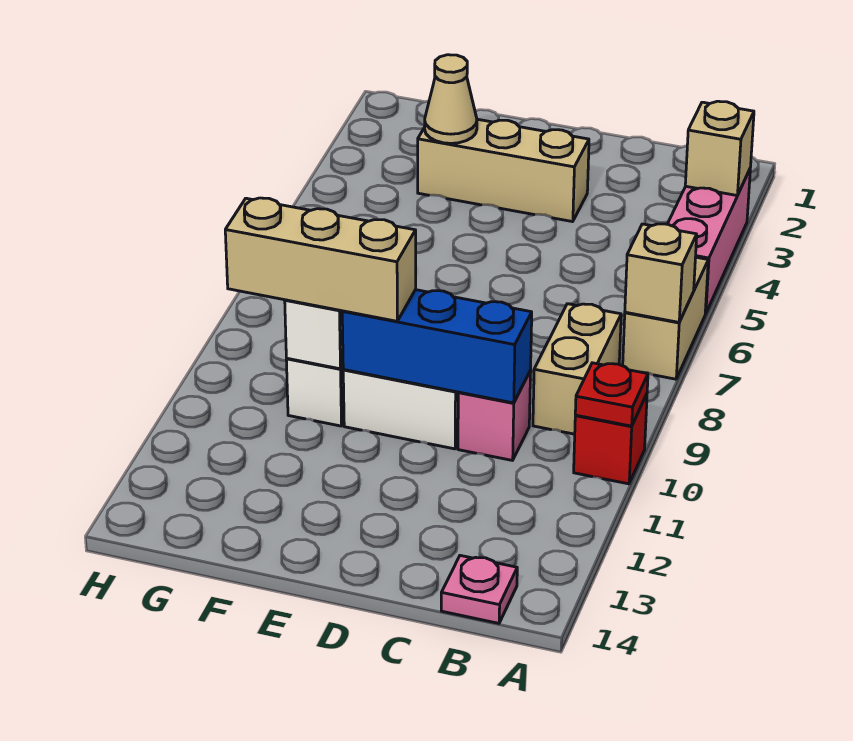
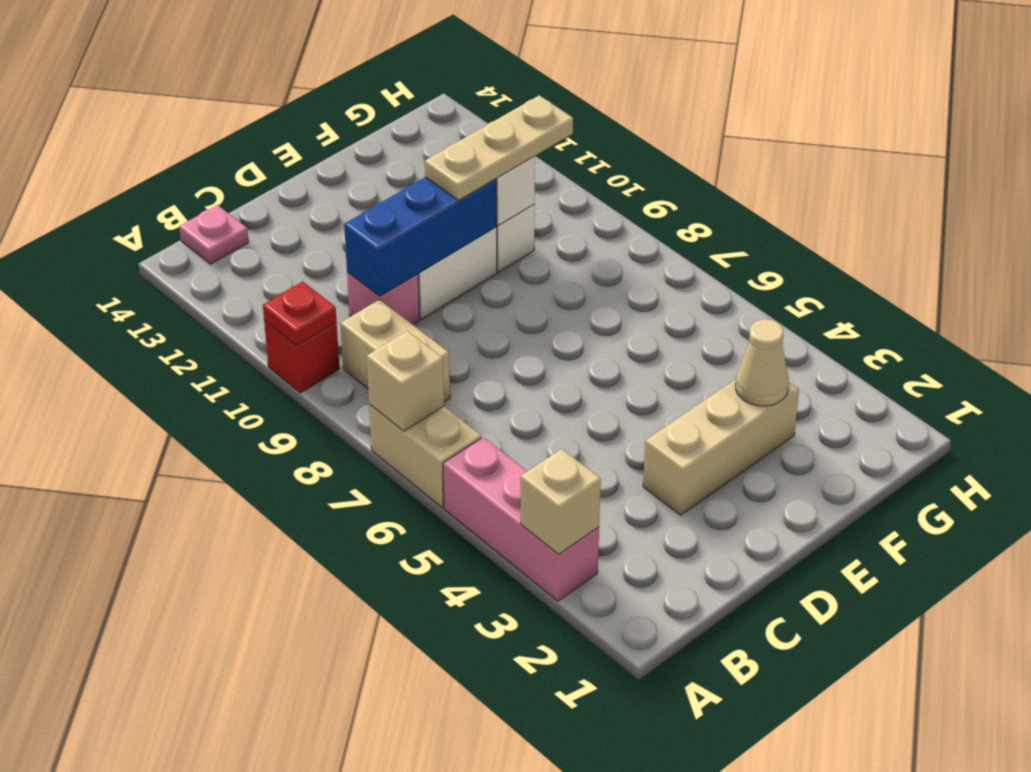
tan 1x3 brick [225,198,416,321] -> tan 1x3 plate [425,95,573,200]

